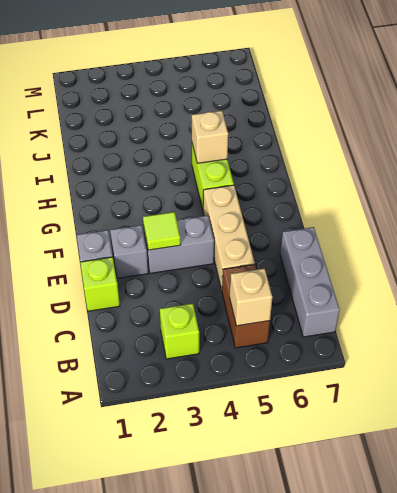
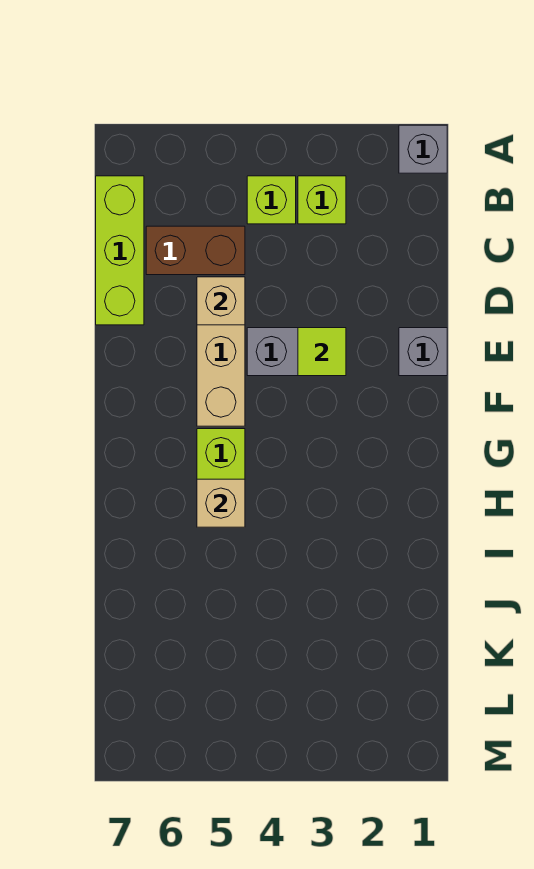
brown 1x2 brick [222,264,270,348] -> brown 1x2 brick turned to [146,226,245,275]
tan 1x1 brick [230,269,272,326] -> tan 1x1 brick moved to [197,277,245,325]
grey 1x3 brick [280,227,340,337] -> lime 1x3 brick [96,176,144,325]
lime 1x1 brick [80,257,120,311] -> lime 1x1 brick moved to [247,176,296,224]
grey 1x1 brick [110,225,148,278] -> grey 1x1 brick moved to [399,125,447,173]

